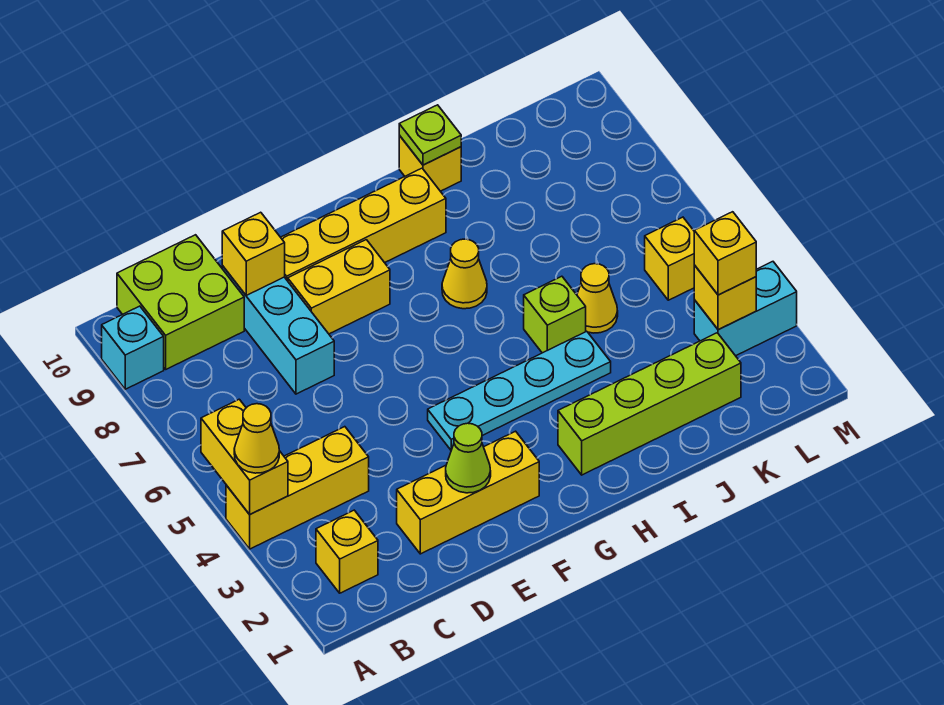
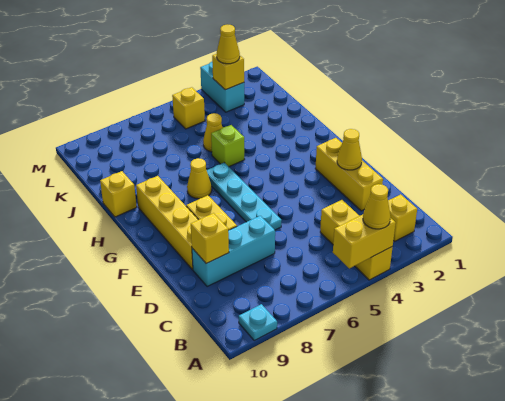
cyan 1x1 brick [102,306,164,389] -> cyan 1x1 plate [239,304,277,340]
lime 2x2 brick [117,235,244,369] -> none
lime 1x1 cone [446,423,491,493] -> yellow 1x1 cone [337,129,362,170]
cyan 1x4 plate [428,331,611,450] -> cyan 1x4 plate moved to [207,163,282,230]
lime 1x4 brick [558,333,741,475] -> none
lime 1x1 plate [399,105,461,165] -> none
yellow 1x1 brick [694,212,756,295] -> yellow 1x1 cone [217,25,240,64]

